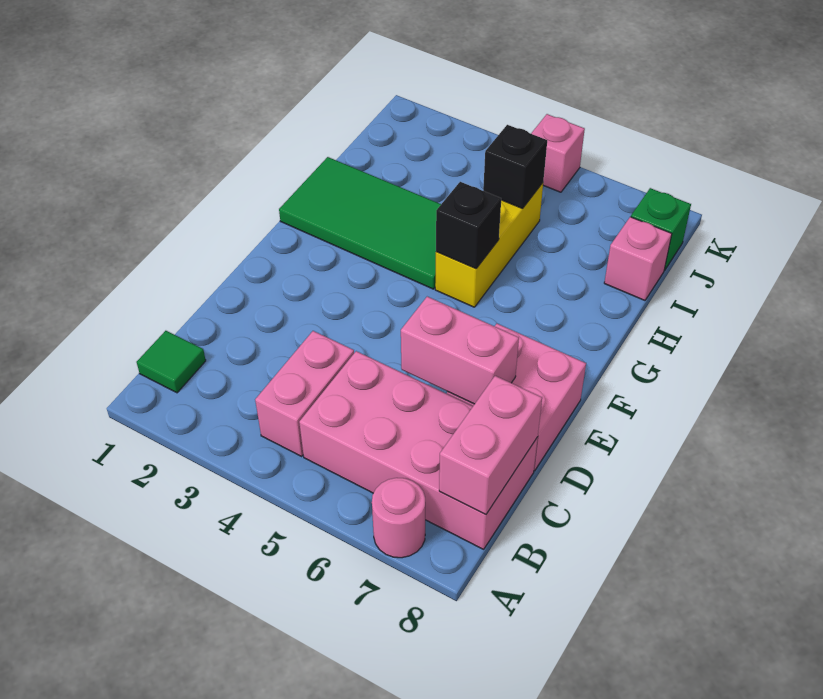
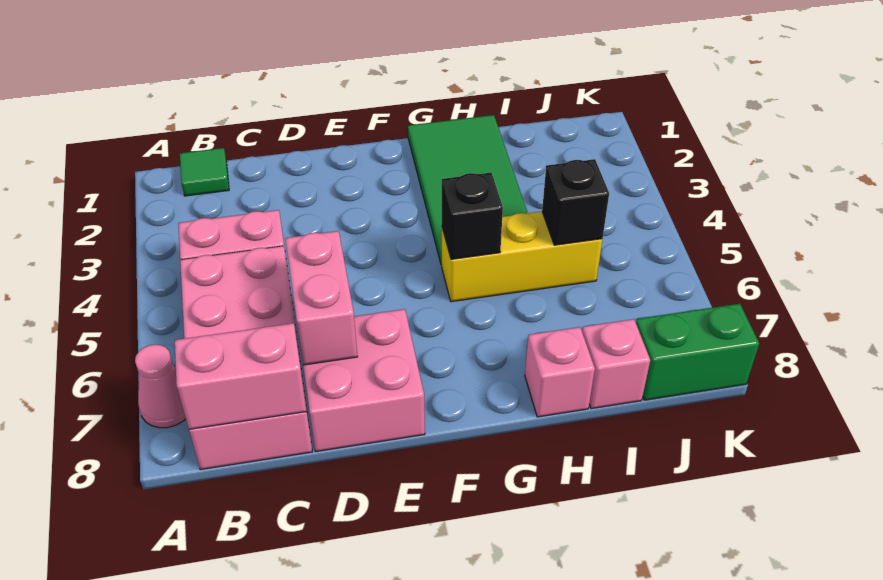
pink 1x1 round brick [372,478,425,558] -> pink 1x1 cone [135,344,186,428]
green 1x1 brick [631,188,691,270] -> green 1x2 brick [636,304,759,400]
pink 1x1 brick [531,114,585,192] -> pink 1x1 brick moved to [525,327,595,417]

